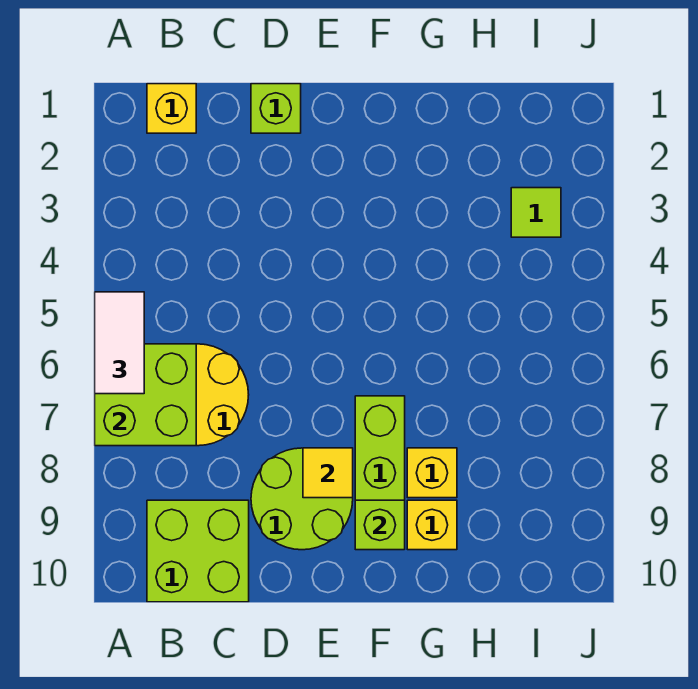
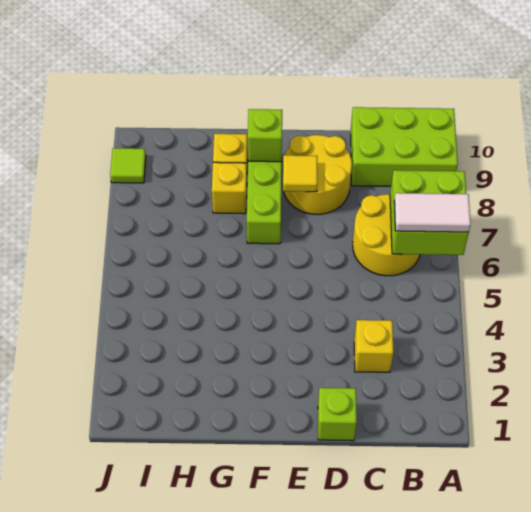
white 1x2 tile [95,292,144,394] -> white 1x2 tile turned to [394,193,471,232]
yellow 1x1 brick [147,84,196,133] -> yellow 1x1 brick moved to [354,320,393,372]
lime 2x2 brick [147,500,249,602] -> lime 2x3 brick [351,107,458,186]
lime 2x2 round brick [251,448,353,550] -> yellow 2x2 round brick [284,135,352,214]
lime 1x1 tile [511,188,561,237] -> lime 1x1 tile moved to [110,148,146,183]

